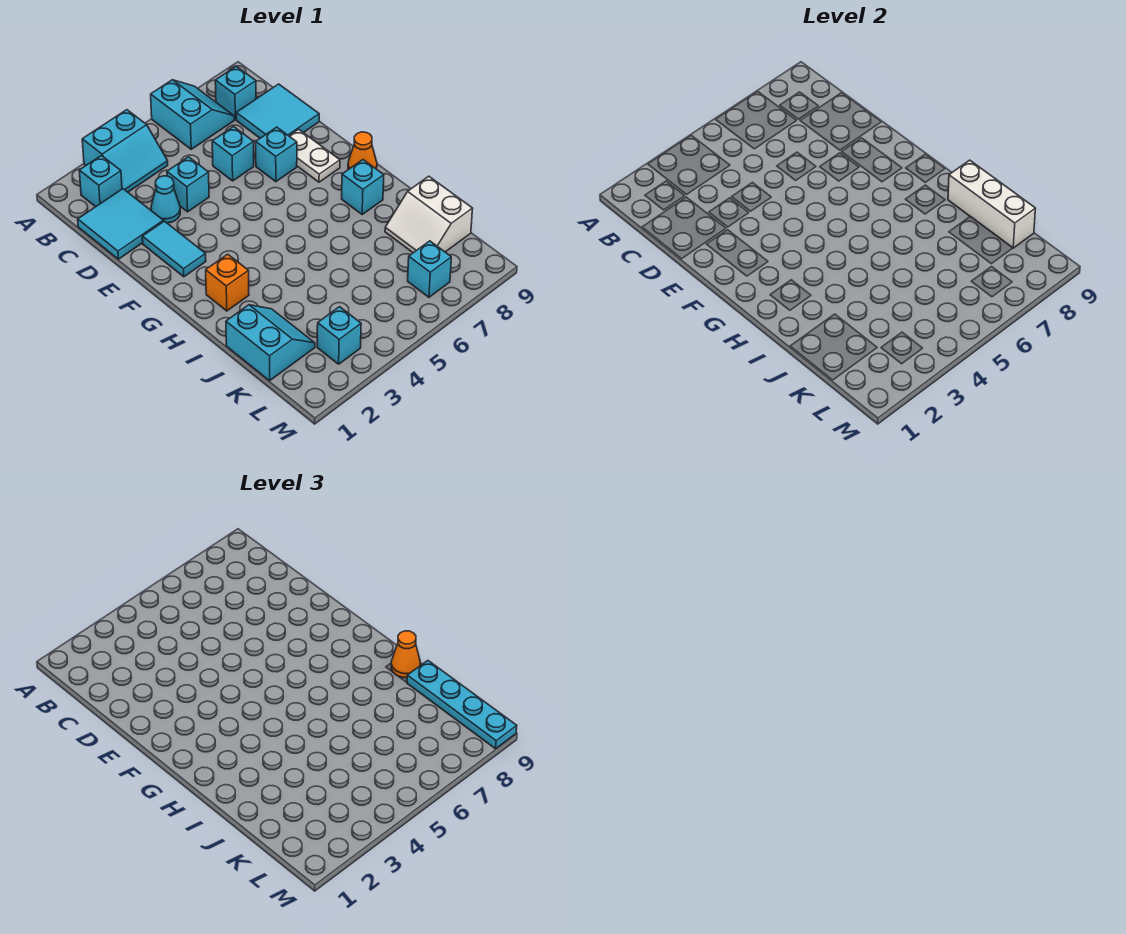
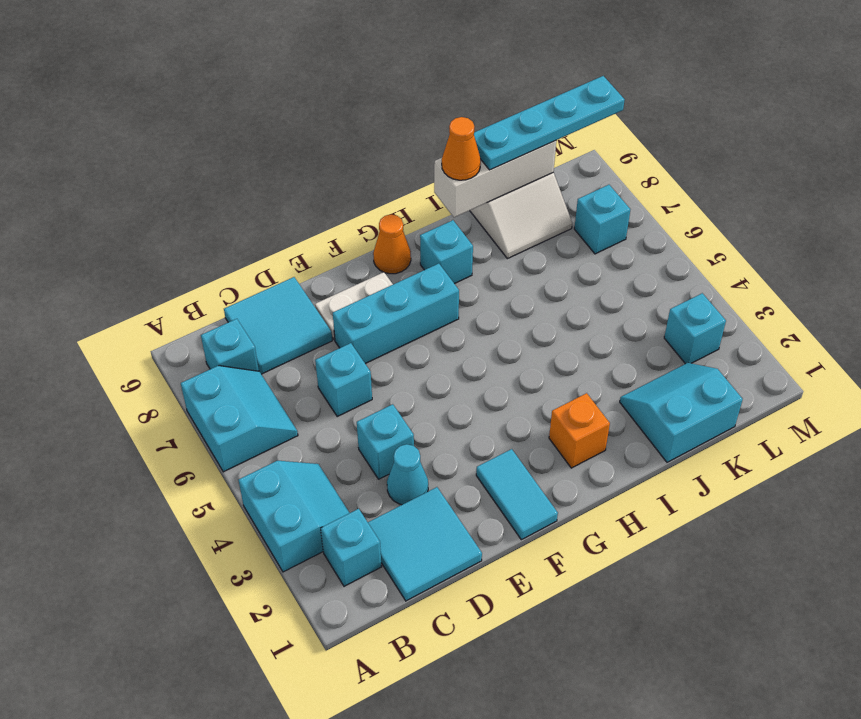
cyan 2x2 slope [151,80,234,149] -> cyan 2x2 slope turned to [181,366,298,472]
cyan 1x2 tile [142,221,206,277] -> cyan 1x2 tile turned to [476,449,558,540]
cyan 1x1 brick [256,127,297,182] -> cyan 1x3 brick [333,264,459,364]

